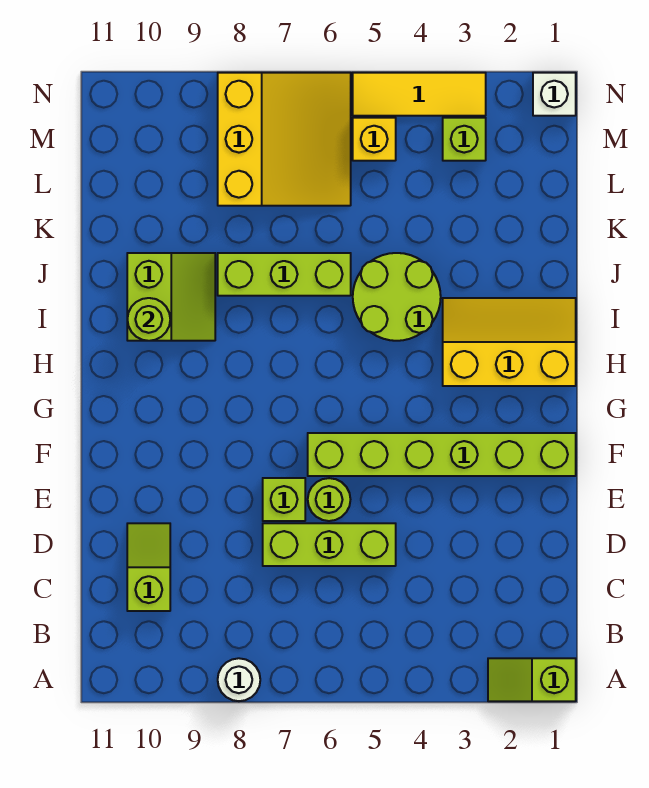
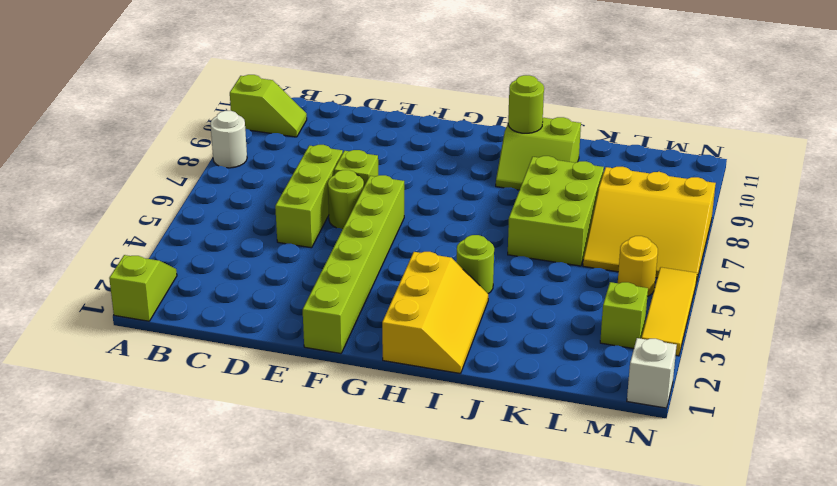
lime 1x2 slope [127,523,170,611] -> lime 1x2 slope moved to [230,75,307,137]
lime 2x2 round brick [353,253,441,341] -> lime 1x1 round brick [456,235,494,294]
lime 1x3 brick [218,253,351,296] -> lime 2x3 brick [508,156,604,266]
yellow 1x1 brick [353,118,396,161] -> yellow 1x1 round brick [618,236,658,296]

